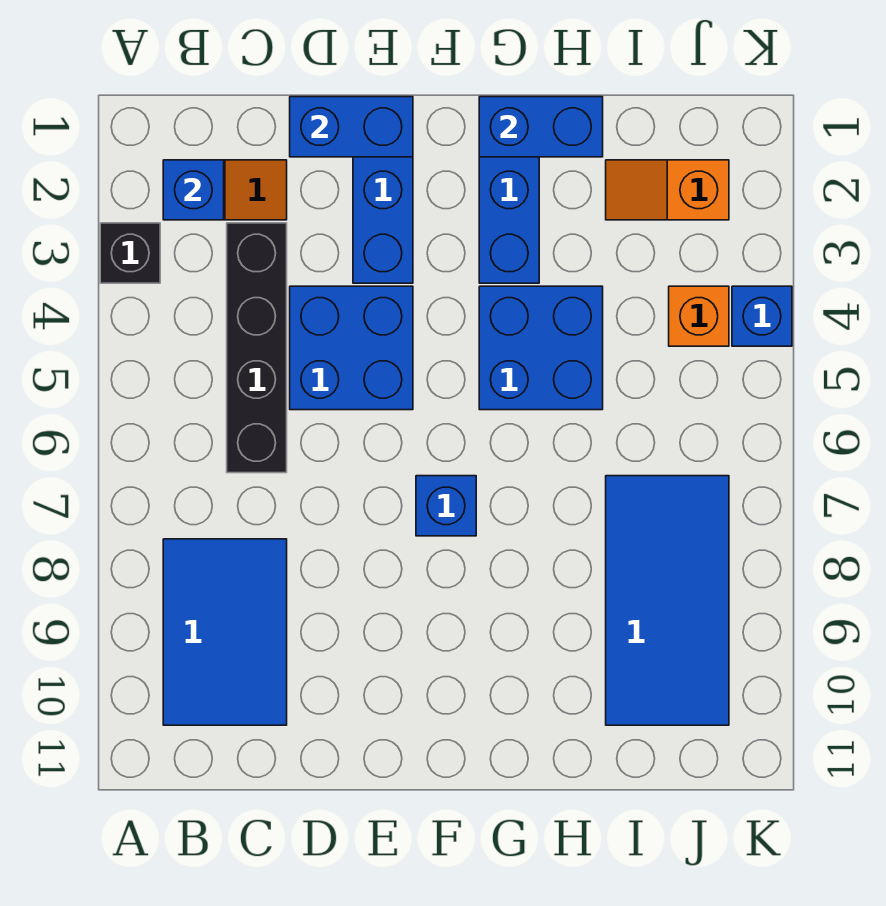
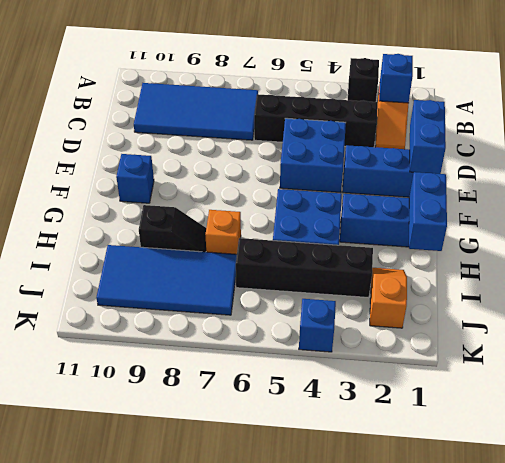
blue 2x3 tile [163,539,287,725] -> blue 2x4 tile [134,83,258,140]
blue 1x1 brick [416,476,476,536] -> blue 1x1 brick moved to [116,154,154,203]
none -> black 1x2 slope [139,205,206,252]
none -> black 1x4 brick [236,238,373,298]
orange 1x1 brick [669,286,729,346] -> orange 1x1 brick moved to [205,210,241,254]

